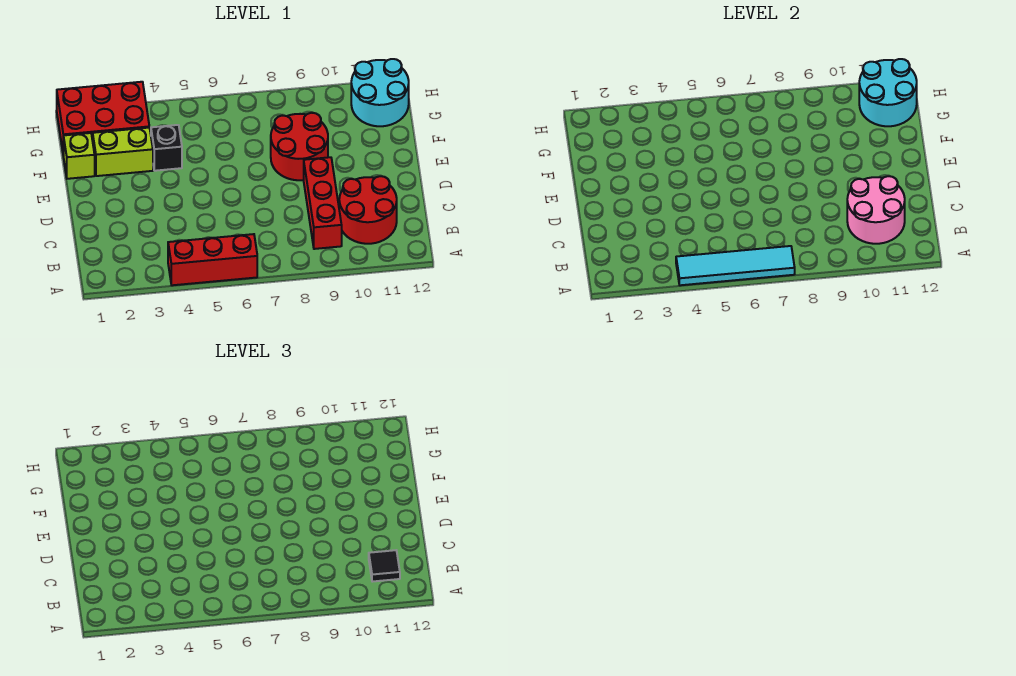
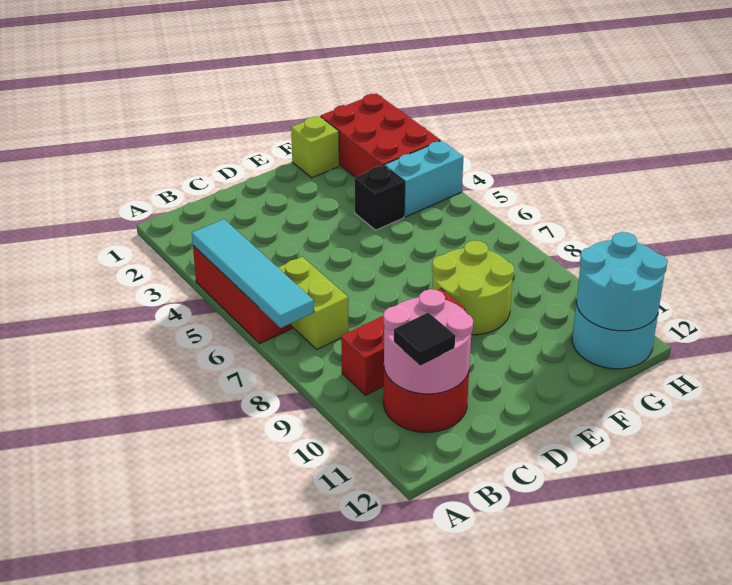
red 2x2 round brick [271,113,328,180] -> lime 2x2 round brick [432,240,514,335]
lime 1x2 brick [93,128,153,176] -> lime 1x2 brick moved to [278,257,349,349]
none -> cyan 1x2 brick [385,141,464,217]

